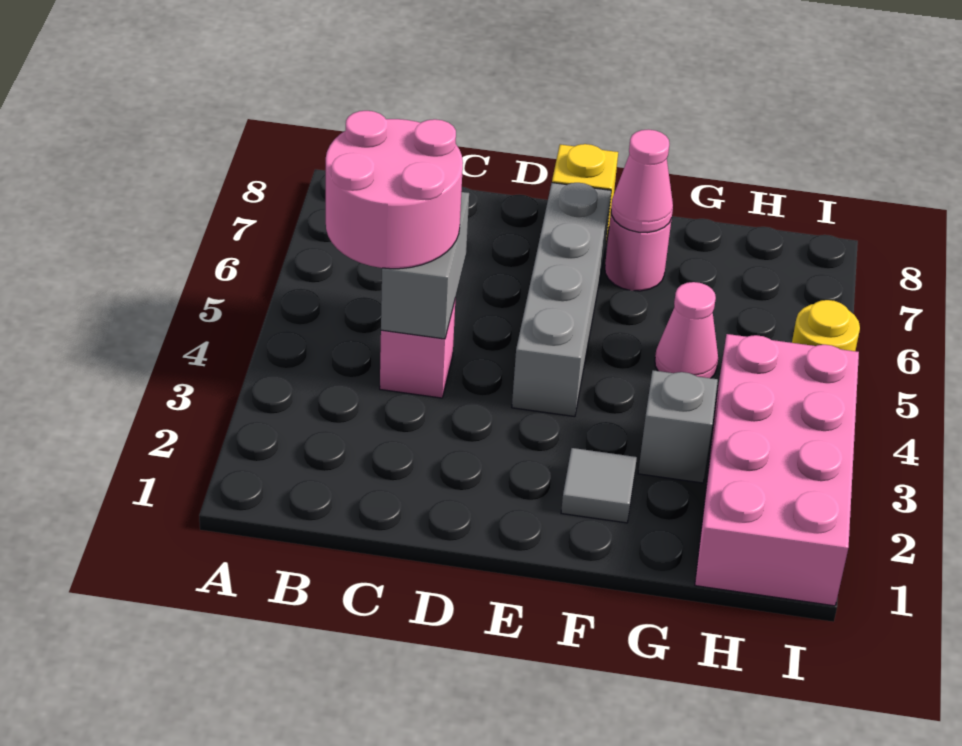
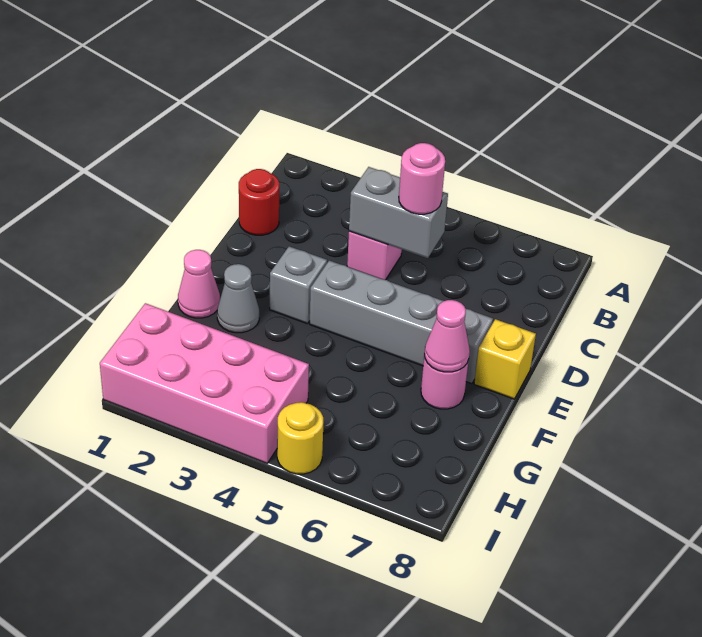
pink 2x2 round brick [326,111,463,269] -> pink 1x1 round brick [399,143,445,214]
none -> red 1x1 round brick [239,169,279,235]
grey 1x1 tile [561,448,637,523] -> grey 1x1 cone [217,264,259,333]
grey 1x1 brick [638,370,718,483] -> grey 1x1 brick moved to [270,246,327,324]
pink 1x1 cone [655,282,718,378] -> pink 1x1 cone moved to [178,250,220,318]

